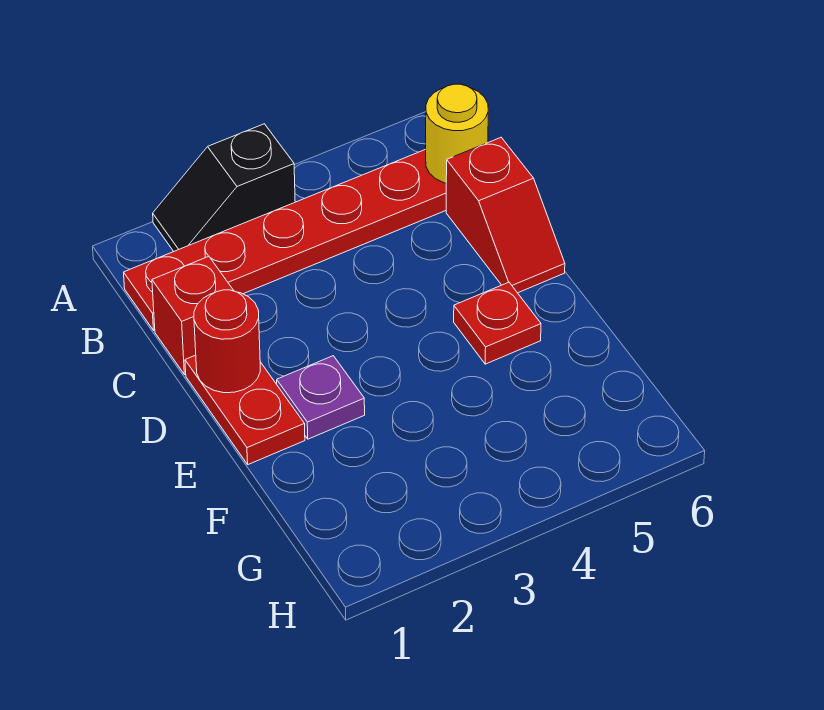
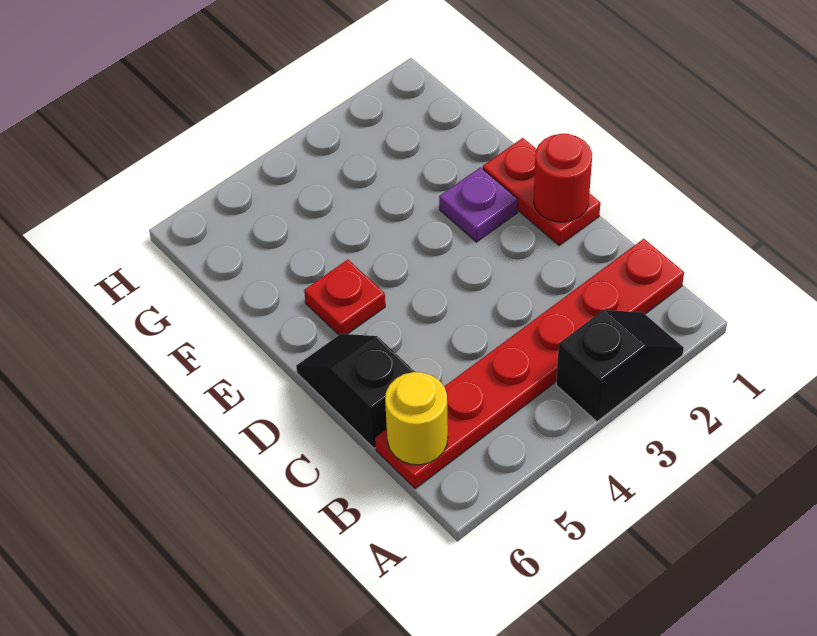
red 1x1 brick [152,256,234,375] -> none
red 1x2 slope [446,138,565,293] -> black 1x2 slope [296,334,415,448]

